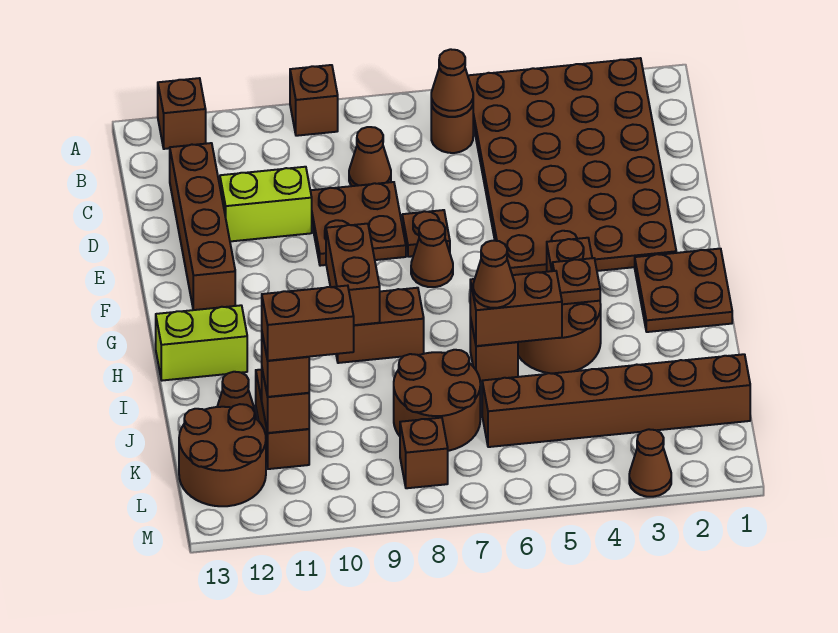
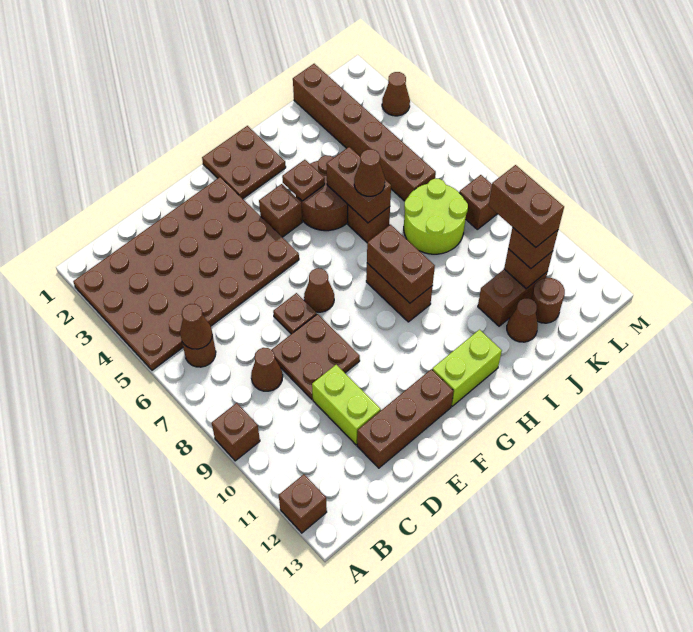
brown 1x4 brick [170,143,235,310] -> brown 1x3 brick [357,369,454,468]
brown 1x2 brick [326,224,380,325] -> brown 1x2 brick turned to [367,225,435,303]
lime 1x2 brick [156,305,247,381] -> lime 1x2 brick turned to [432,330,502,406]
brown 2x2 round brick [394,350,480,451] -> lime 2x2 round brick [404,179,468,254]
brown 2x2 round brick [179,404,266,506] -> brown 1x1 round brick [531,278,565,323]

